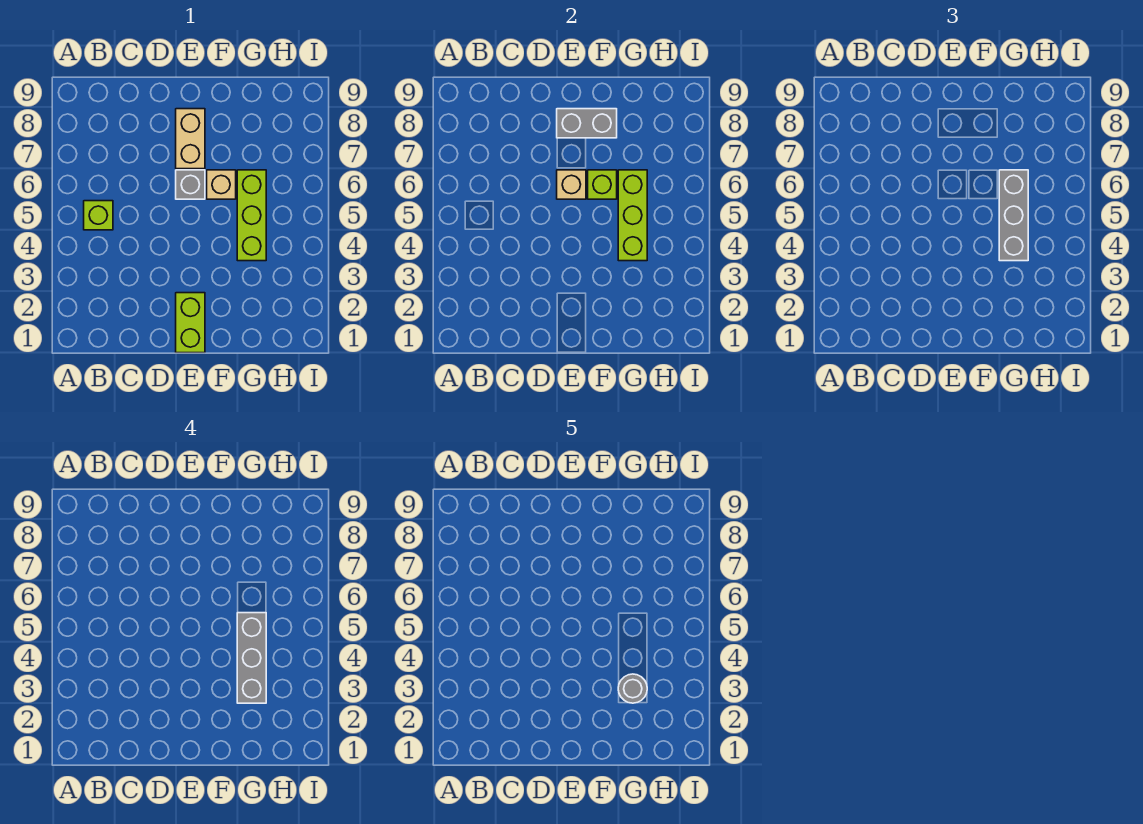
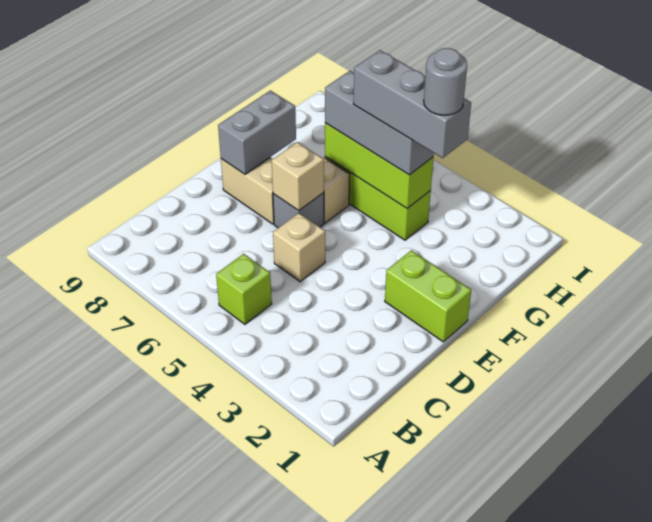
none -> tan 1x1 brick [273,213,325,282]
lime 1x1 brick [588,170,617,199] -> none

